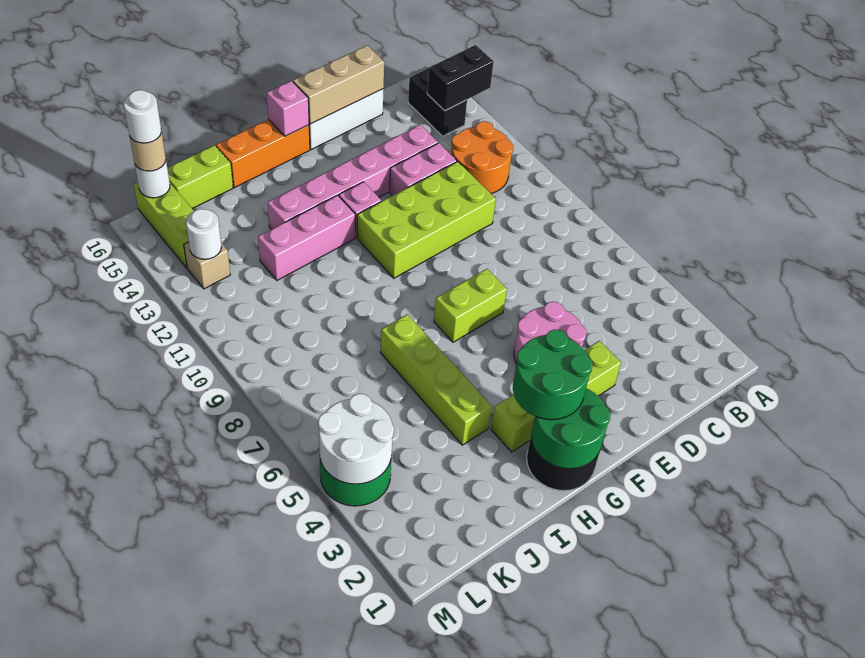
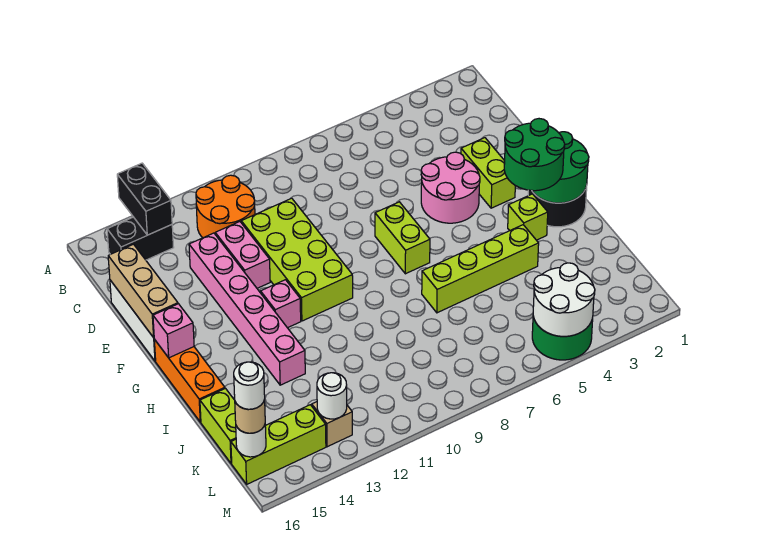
pink 1x3 brick [258,195,355,280] -> none

